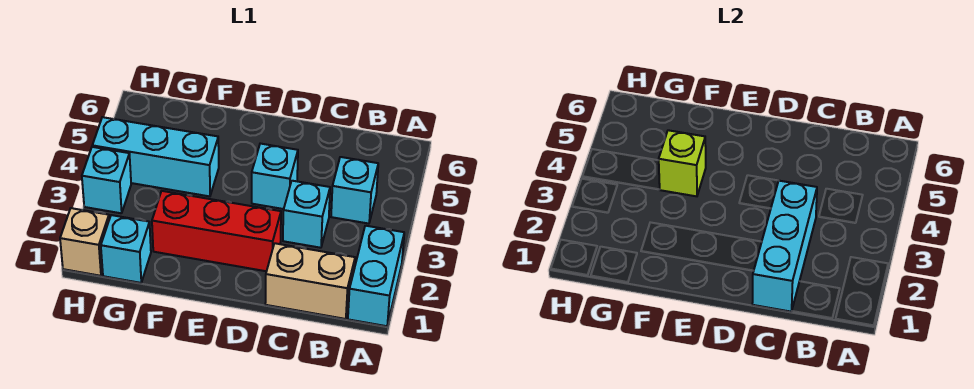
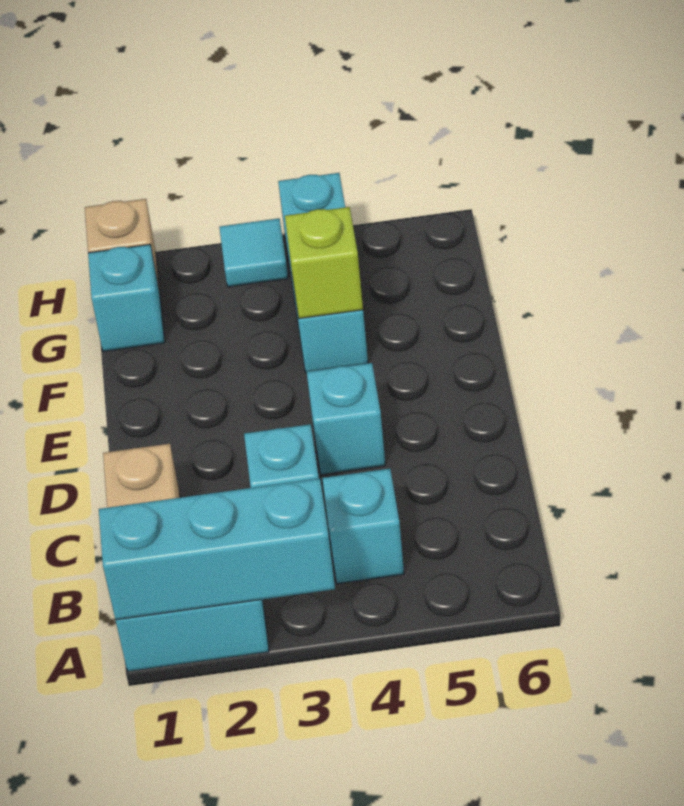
cyan 1x3 brick [752,181,817,312] -> cyan 1x3 brick moved to [99,478,335,620]
red 1x3 brick [152,191,281,271] -> none
cyan 1x1 brick [82,147,131,213] -> cyan 1x1 tile [219,218,288,287]

